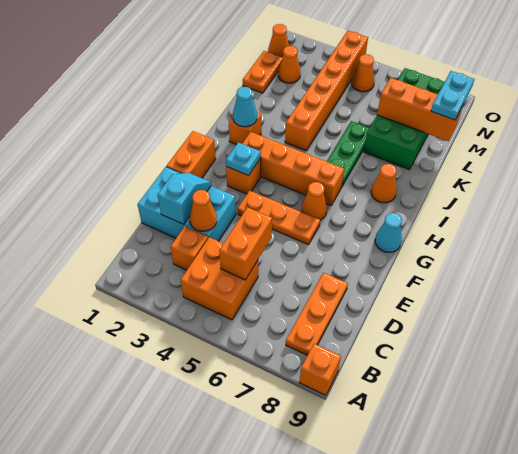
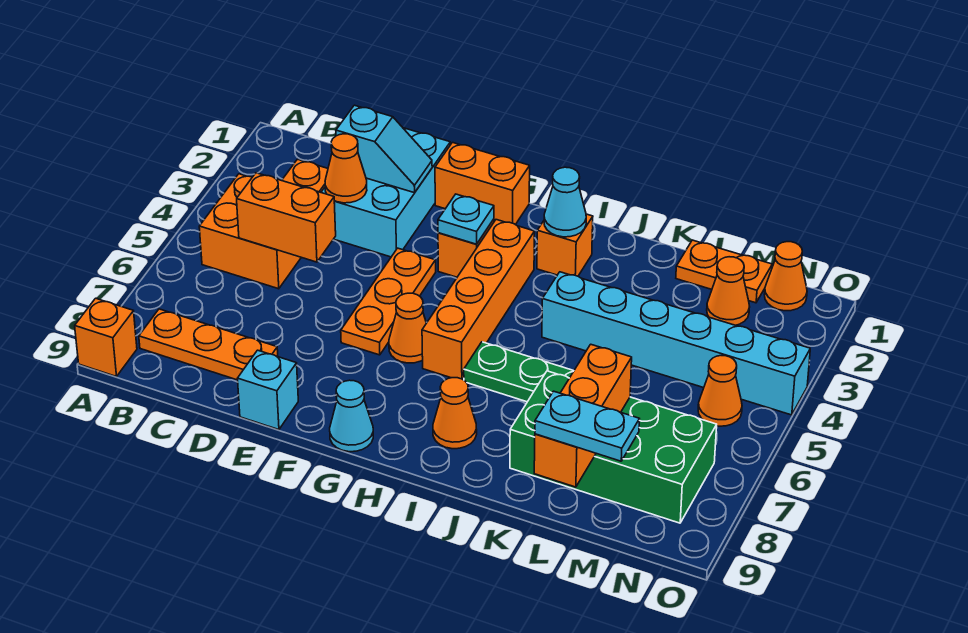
none -> cyan 1x1 brick [238,350,298,430]
orange 1x6 brick [285,31,368,151] -> cyan 1x6 brick [542,272,810,415]

